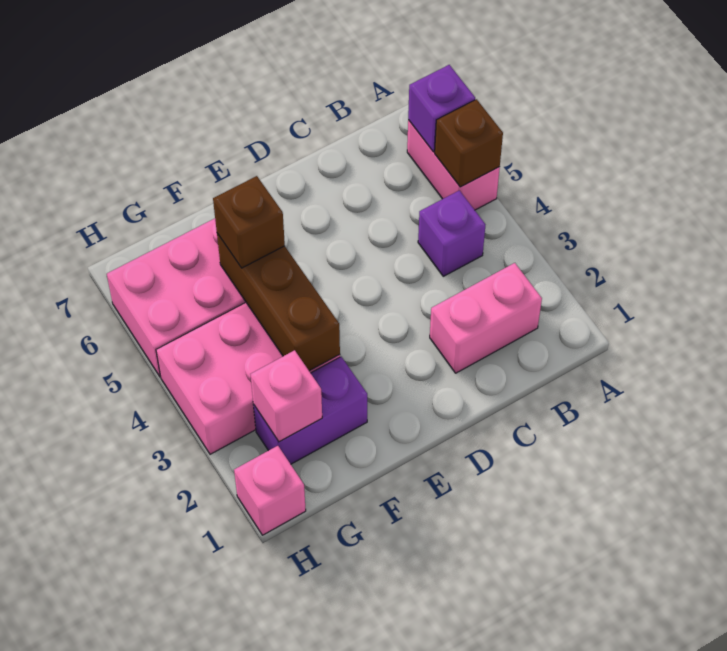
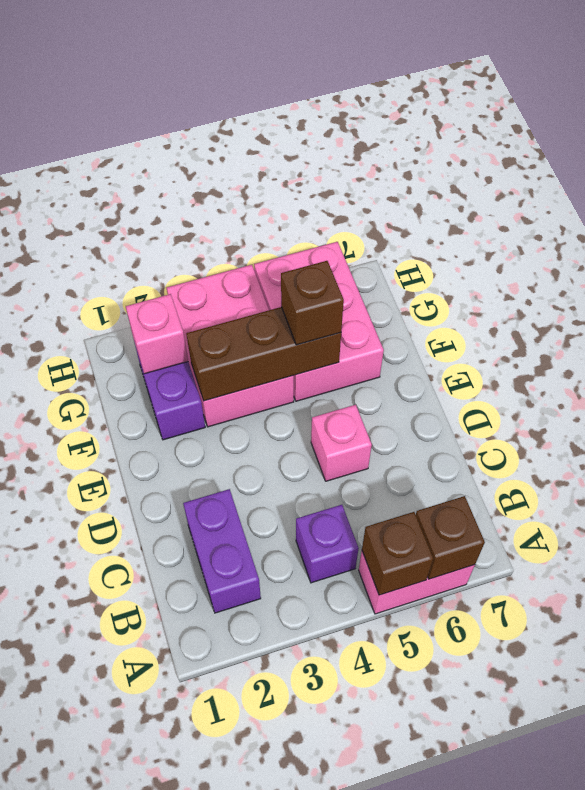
purple 1x1 brick [408,65,475,152] -> brown 1x1 brick [416,496,485,579]
pink 1x2 brick [430,263,542,373] -> purple 1x2 brick [183,489,261,613]
pink 1x1 brick [234,446,306,535] -> pink 1x1 brick moved to [311,405,372,481]

